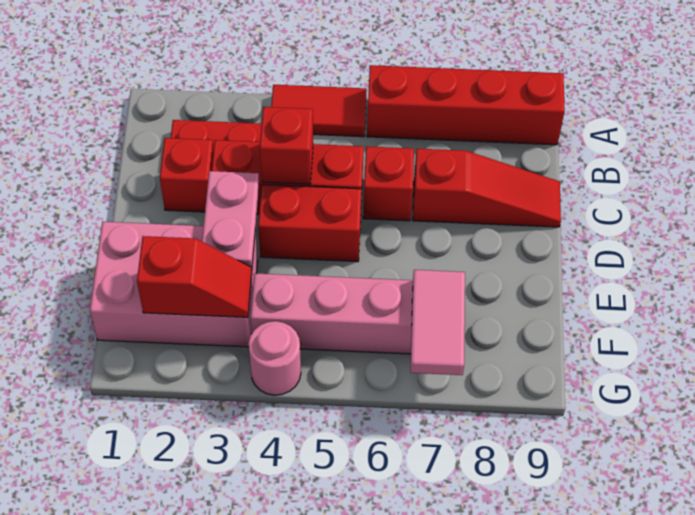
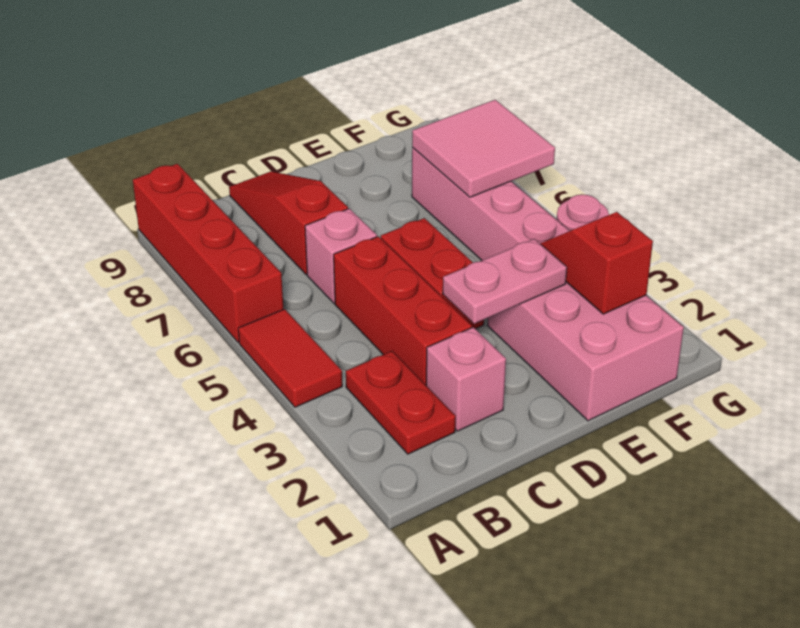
red 1x1 brick [160,138,214,212] -> pink 1x1 brick [426,327,506,431]
red 1x1 brick [260,107,313,184] -> none
red 1x1 brick [363,146,414,221] -> pink 1x1 brick [305,209,377,303]
pink 1x2 tile [411,270,465,375] -> pink 2x2 tile [412,100,555,197]

